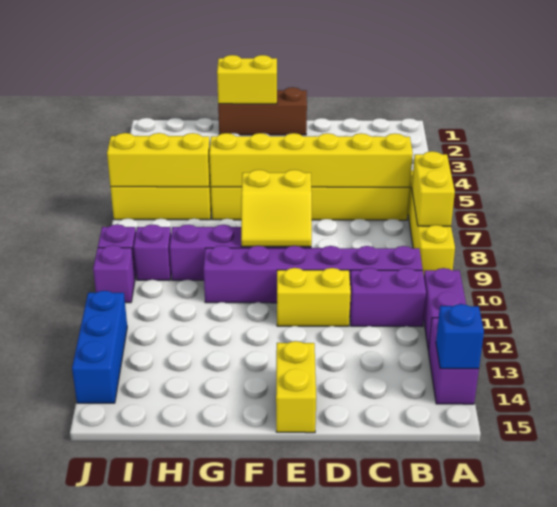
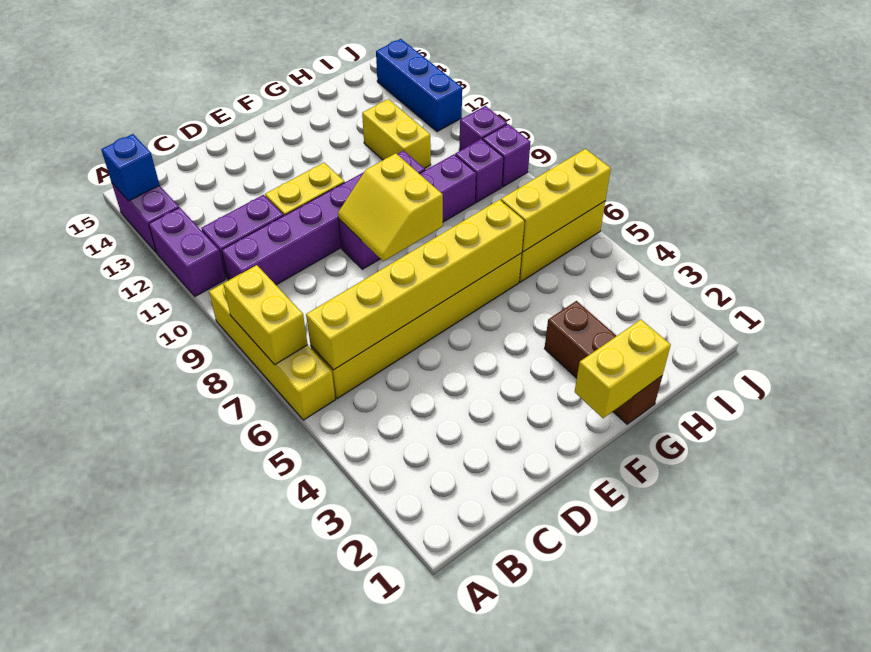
brown 1x3 brick [218,87,307,135] -> brown 1x3 brick turned to [544,301,662,424]
yellow 2x2 slope [241,170,312,247] -> yellow 2x2 slope turned to [338,153,443,261]
yellow 1x2 brick [276,341,316,433] -> yellow 1x2 brick moved to [362,99,431,169]

